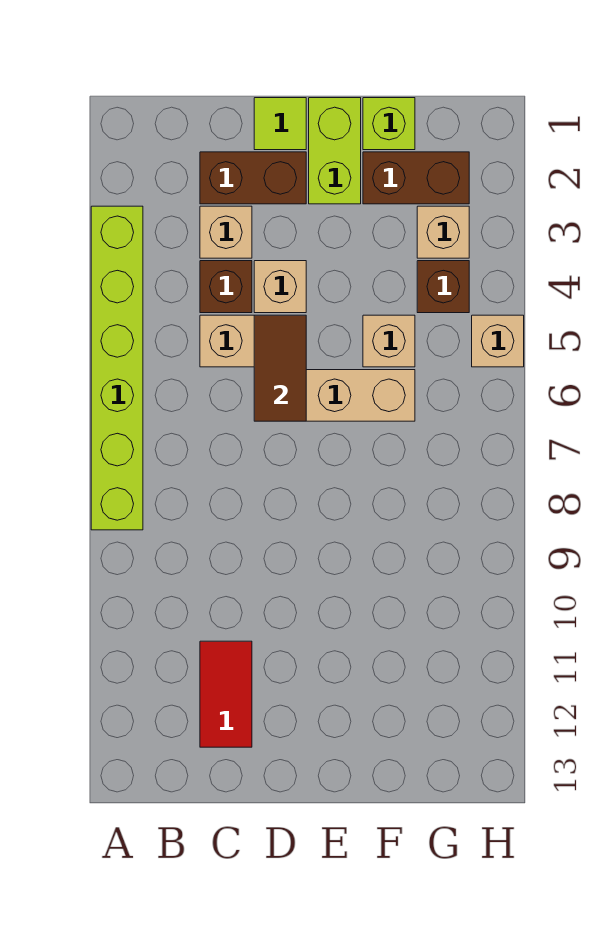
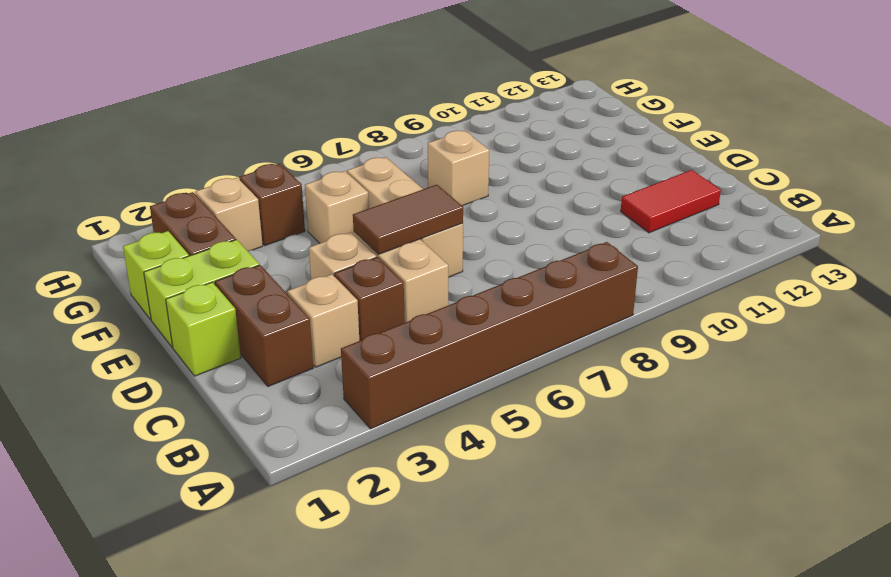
lime 1x6 brick [91,206,143,530] -> brown 1x6 brick [341,242,638,429]
lime 1x1 tile [254,98,306,150] -> lime 1x1 brick [166,282,241,376]
tan 1x1 brick [472,315,524,367] -> tan 1x1 brick moved to [428,131,489,206]

